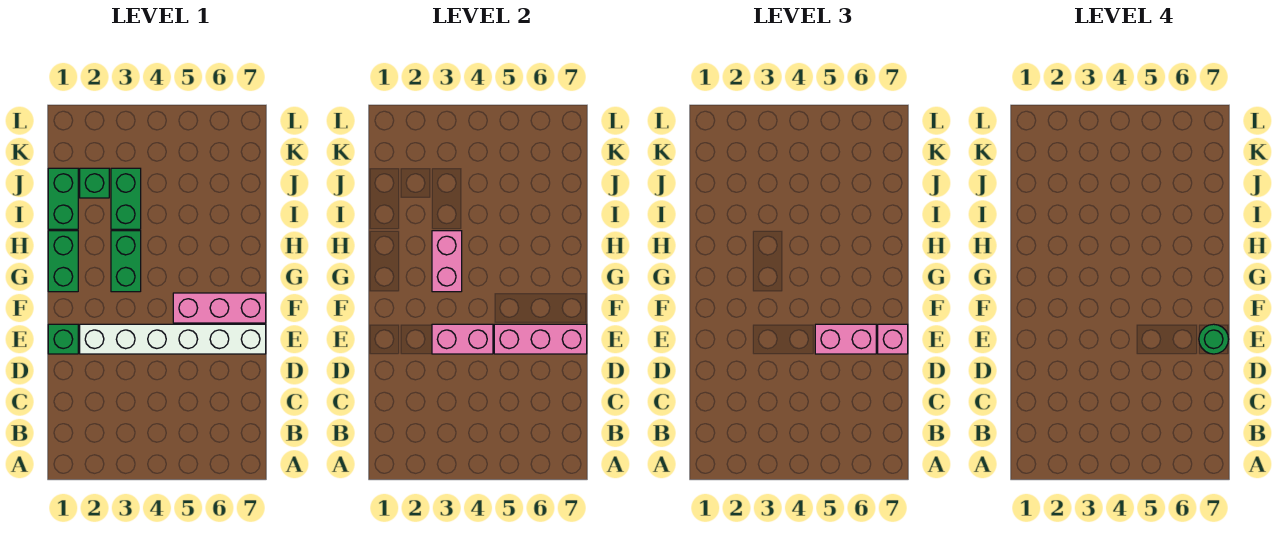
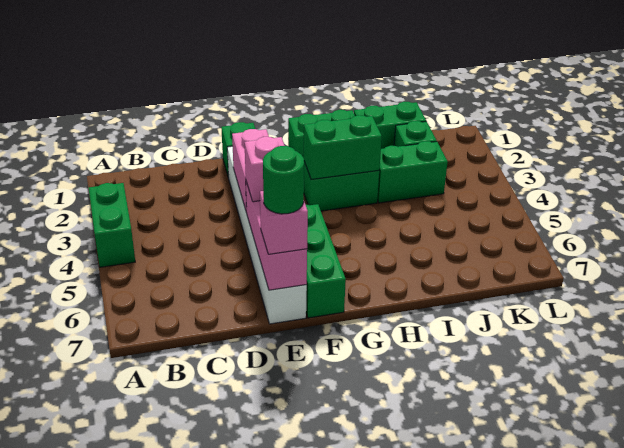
none -> green 1x2 brick [88,183,135,267]
pink 1x2 brick [815,324,876,354] -> pink 1x1 brick [245,137,285,202]
pink 1x3 brick [173,293,266,323] -> green 1x3 brick [306,204,346,318]
pink 1x2 brick [432,231,462,292] -> green 1x2 brick [304,115,382,179]

